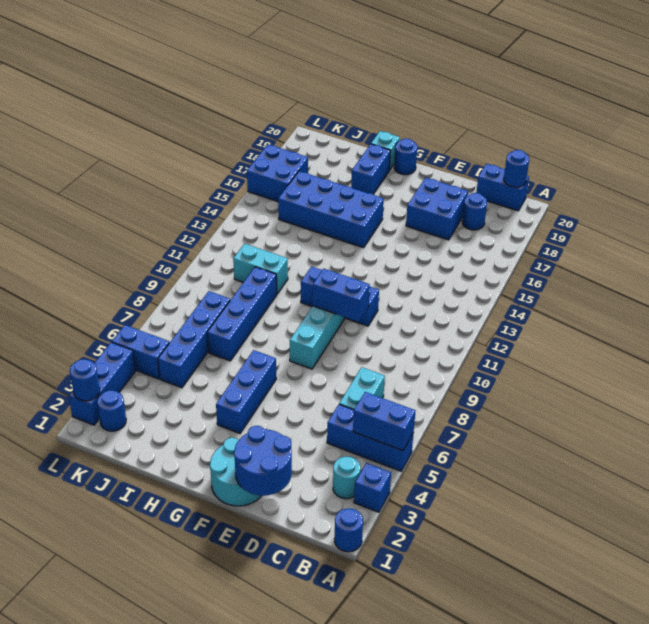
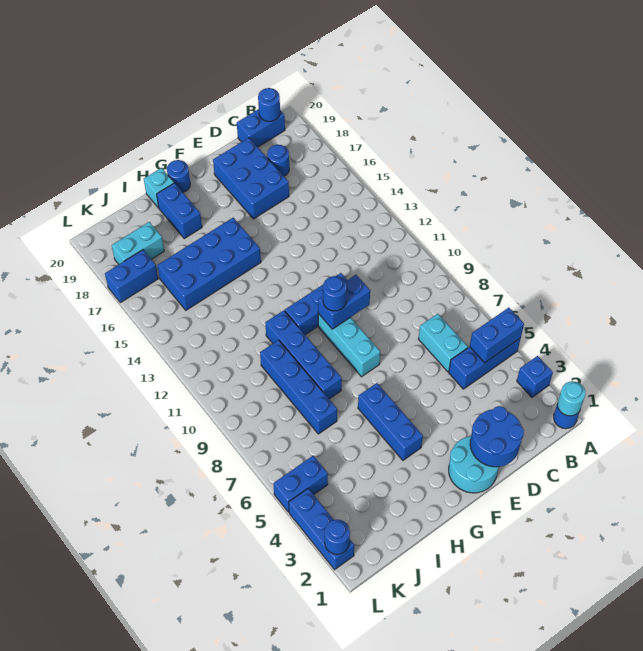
cyan 1x1 round brick [333,457,361,499] -> cyan 1x1 round brick moved to [557,381,585,416]
blue 2x2 brick [406,178,468,240] -> blue 2x3 brick [213,138,289,219]
cyan 1x2 brick [233,244,288,294] -> cyan 1x2 brick moved to [112,222,164,264]
blue 1x4 brick [158,291,230,388] -> blue 1x4 brick moved to [265,310,342,399]
blue 1x1 round brick [97,390,126,431] -> blue 1x1 round brick moved to [323,276,347,311]
blue 2x2 brick [247,144,308,201] -> blue 1x2 brick [105,250,158,303]

